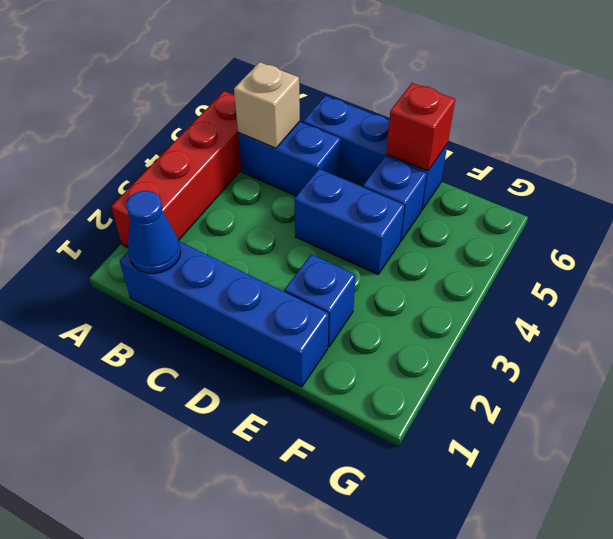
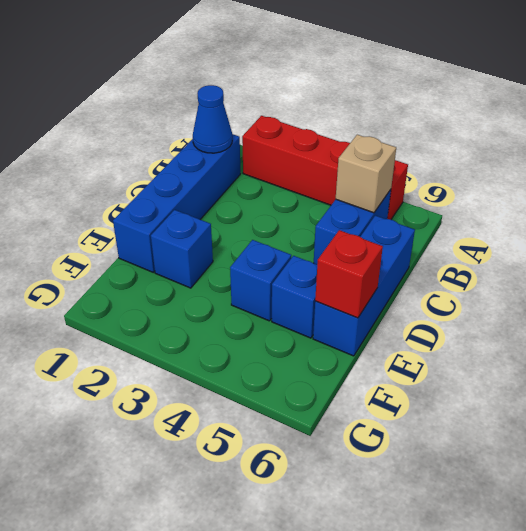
blue 1x2 brick [294,169,405,274] -> blue 1x1 brick [230,240,291,321]

